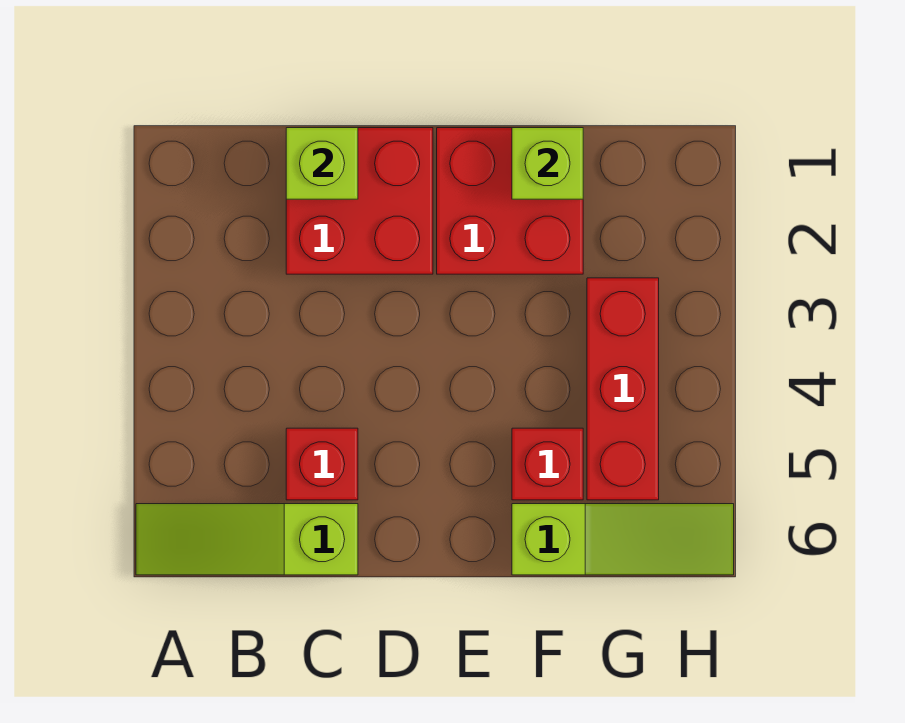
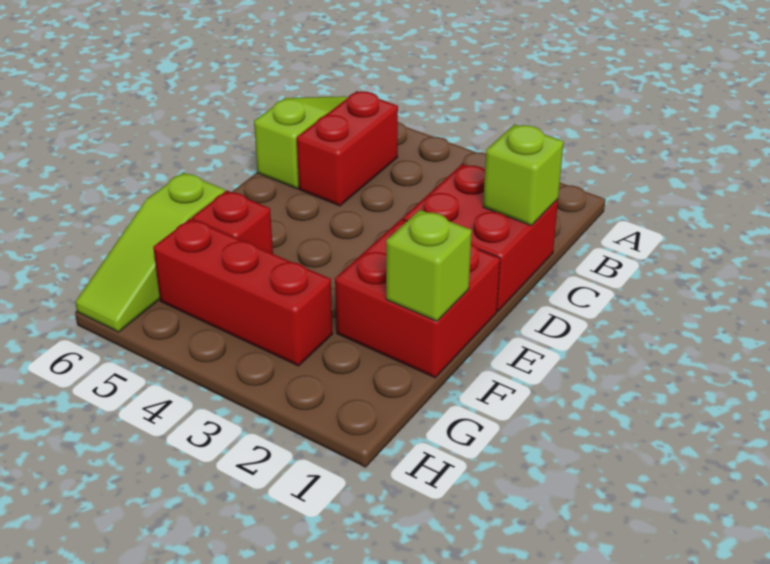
red 1x1 brick [286,428,358,500] -> red 1x2 brick [297,91,398,206]

